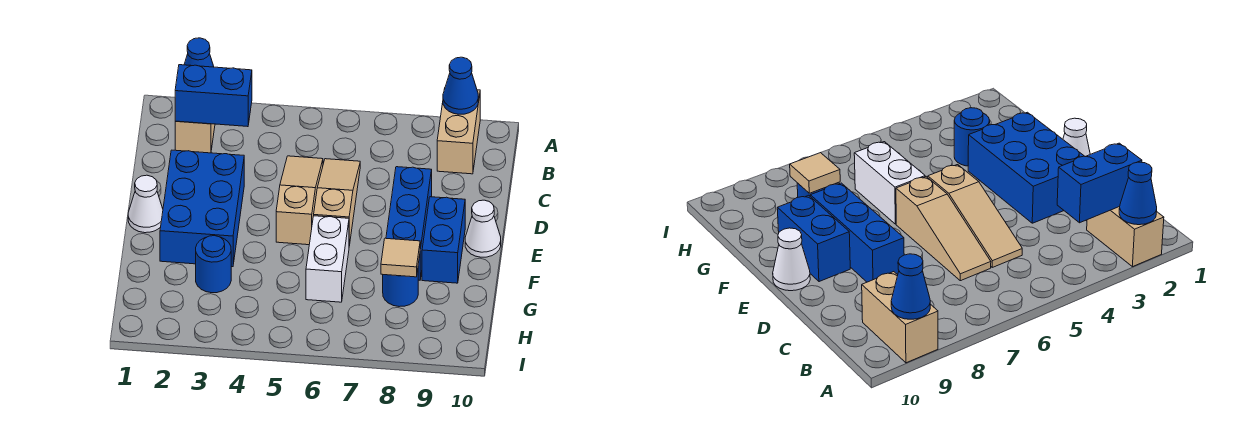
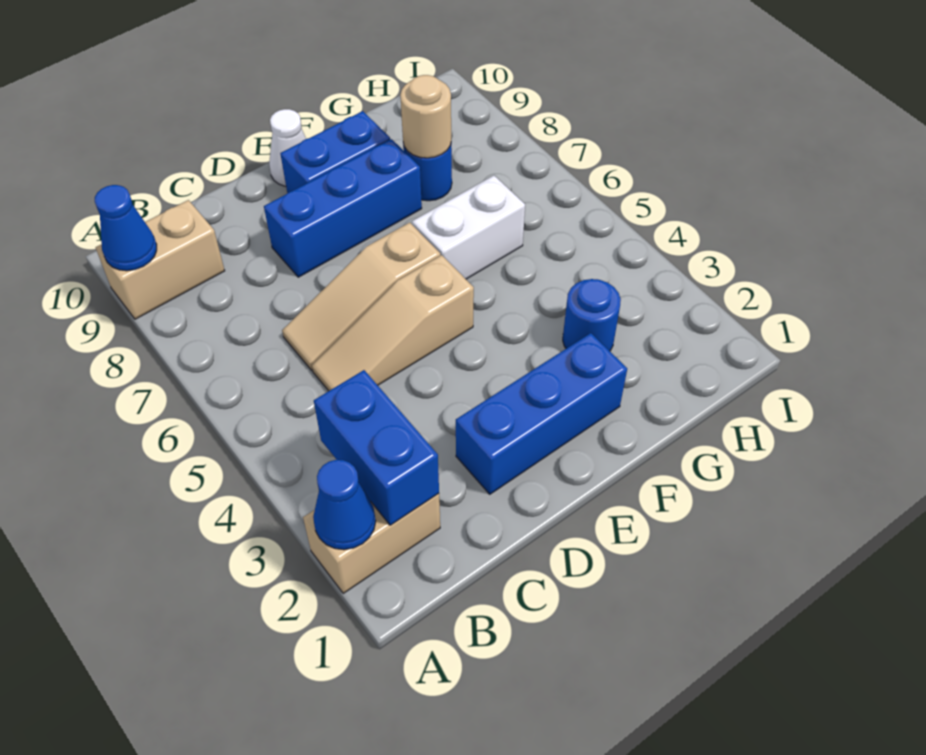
blue 2x3 brick [160,150,244,267] -> blue 1x3 brick [456,333,627,494]
white 1x1 cone [128,175,163,233] -> none
tan 1x1 tile [381,238,420,277] -> tan 1x1 round brick [400,75,451,158]

